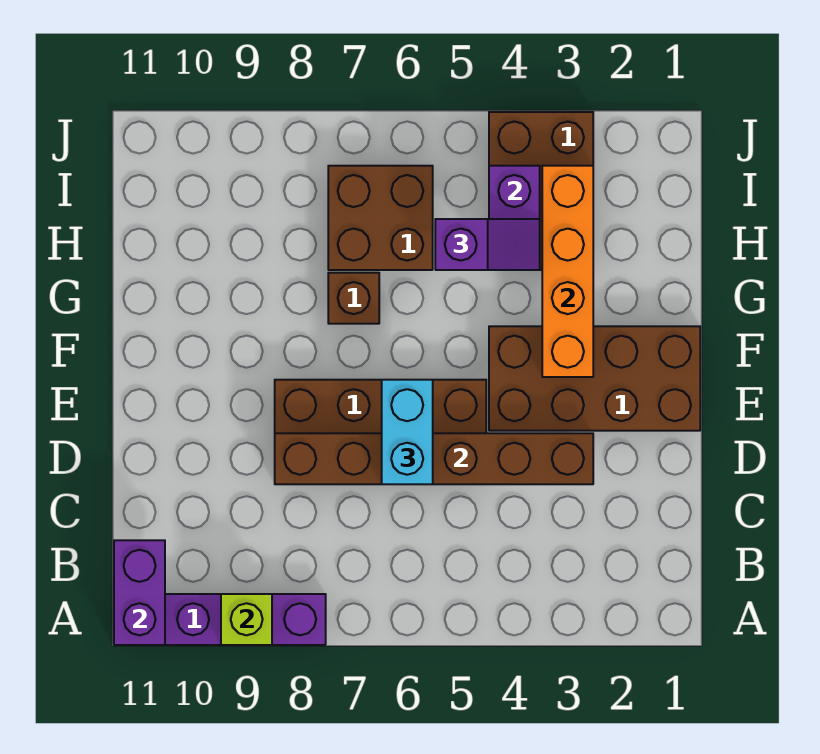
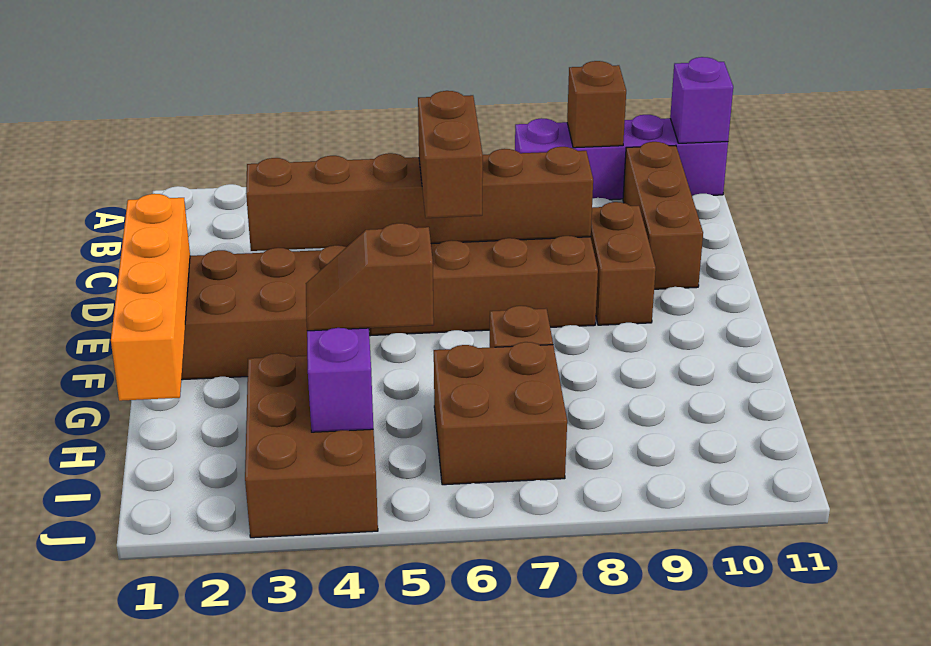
lime 1x1 brick [221,594,272,645] -> brown 1x1 brick [567,61,626,148]
purple 1x2 brick [114,540,165,645] -> purple 1x1 brick [670,57,733,143]
none -> brown 1x3 brick [623,142,703,289]
cyan 1x2 brick [382,380,433,484] -> brown 1x2 brick [418,91,483,218]
none -> brown 1x2 brick [591,202,656,325]
orange 1x4 brick [542,166,593,377] -> orange 1x4 brick moved to [111,194,190,401]
purple 1x2 slope [435,219,540,270] -> brown 1x2 slope [306,223,434,331]

